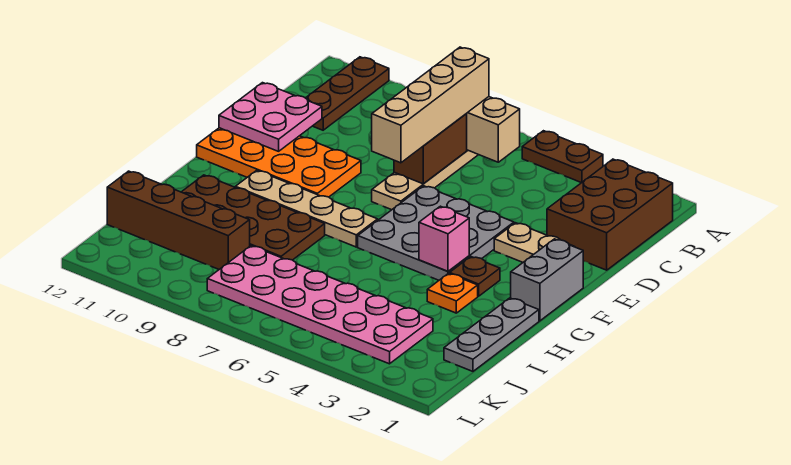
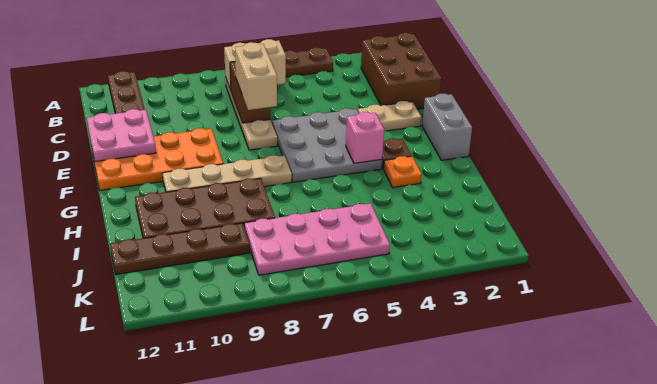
tan 1x4 brick [372,47,489,163] -> tan 1x2 brick [235,42,277,110]
grey 1x3 plate [444,298,539,371] -> none
pink 2x6 plate [207,246,433,364] -> pink 2x4 plate [244,203,390,275]
brown 1x4 brick [107,171,250,269] -> brown 1x4 plate [110,223,250,275]

